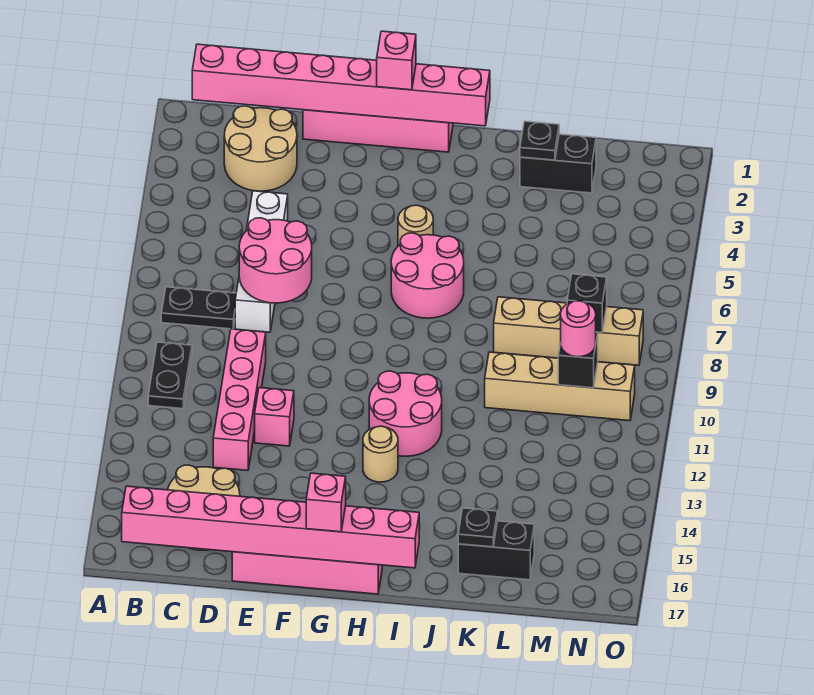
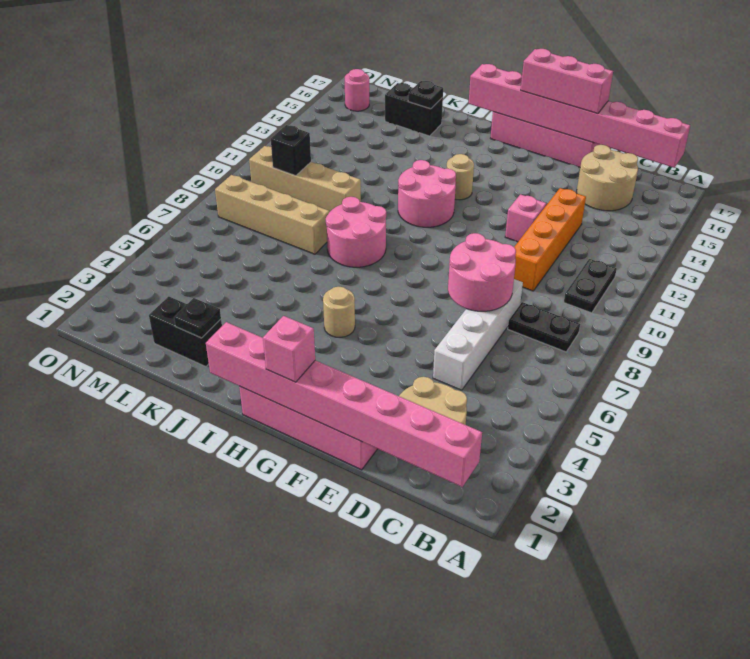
pink 1x4 brick [213,329,266,470] -> orange 1x4 brick [514,188,586,291]
pink 1x1 brick [306,473,346,532] -> pink 1x3 brick [521,49,613,114]
pink 2x2 round brick [391,233,464,318] -> pink 2x2 round brick moved to [326,197,386,267]
black 1x1 brick [567,274,607,333] -> none
pink 1x1 round brick [561,301,596,357] -> pink 1x1 round brick moved to [345,69,369,111]

